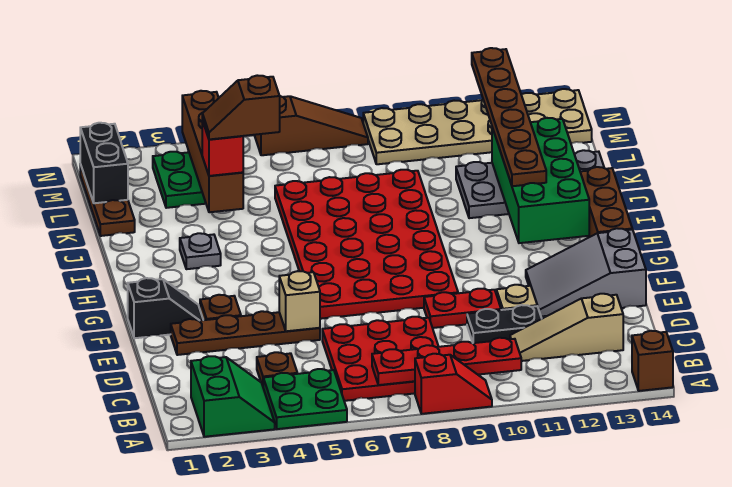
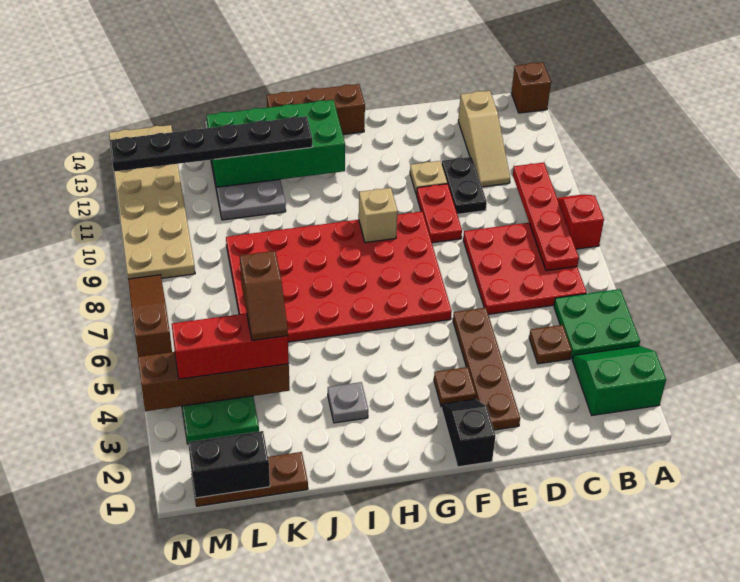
tan 1x1 brick [279,271,320,331] -> tan 1x1 brick moved to [359,188,398,243]
grey 2x3 slope [526,228,646,317] -> none
brown 1x6 plate [472,48,546,186] -> black 1x6 plate [110,116,312,172]
red 1x1 brick [202,121,243,176] -> red 1x3 brick [172,313,289,379]

